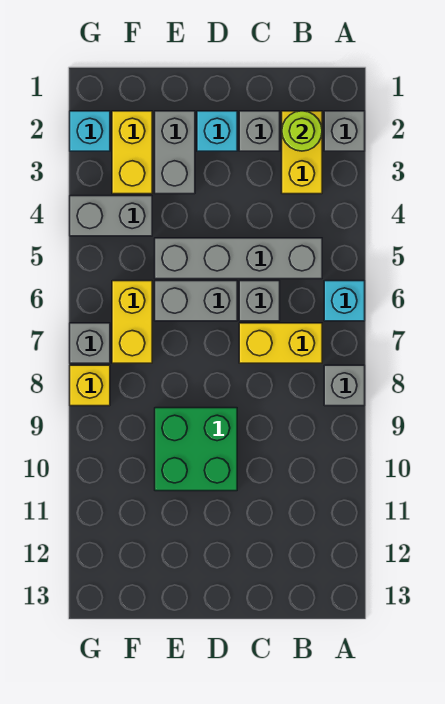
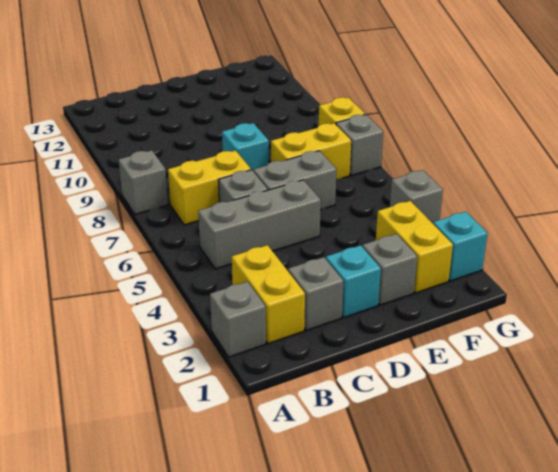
cyan 1x1 brick [324,281,365,321] -> cyan 1x1 brick moved to [222,123,269,171]
lime 1x1 round brick [282,111,322,151] -> none
grey 1x4 brick [155,238,322,279] -> grey 1x3 brick [198,180,321,269]
green 2x2 brick [155,408,237,491] -> none
grey 1x2 brick [155,111,195,194] -> grey 1x1 brick [363,234,417,305]
grey 1x2 brick [70,196,152,236] -> grey 1x1 brick [390,170,443,223]
yellow 1x2 brick [112,281,152,363] -> yellow 1x2 brick turned to [271,123,351,180]

